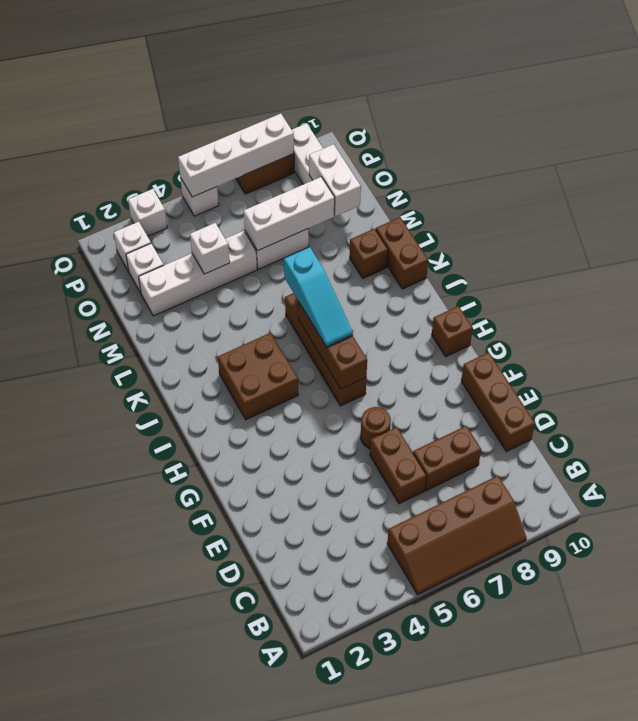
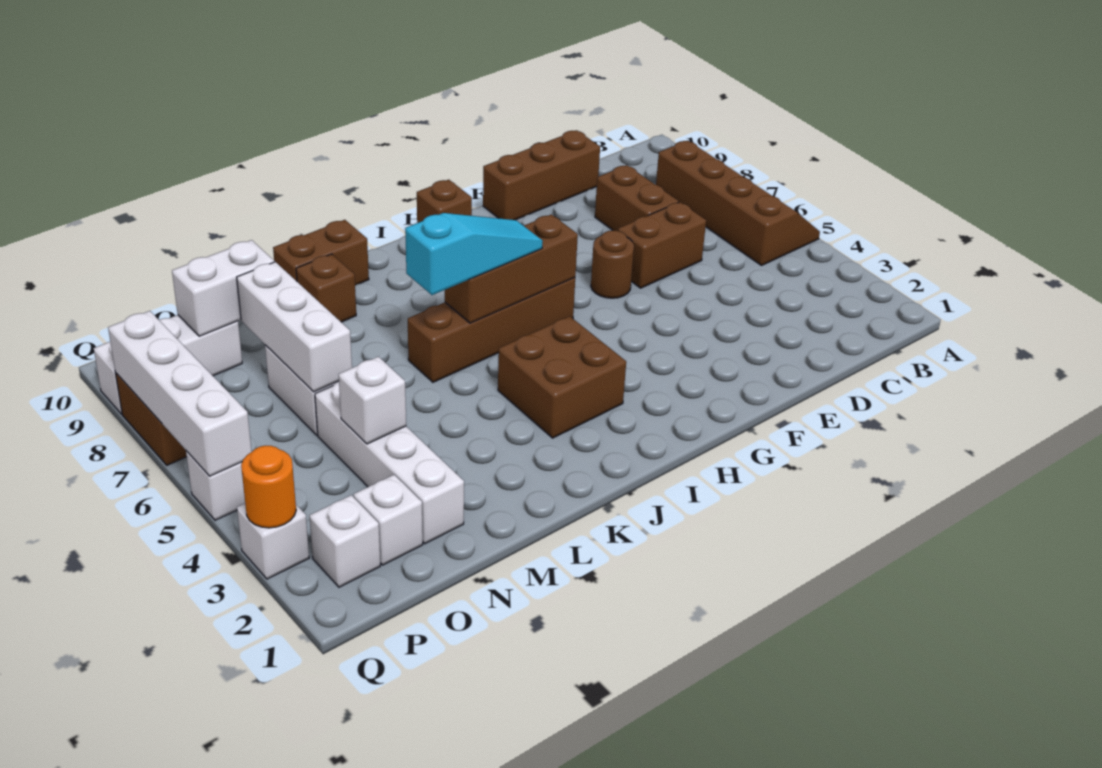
none -> orange 1x1 round brick [241,446,296,528]

